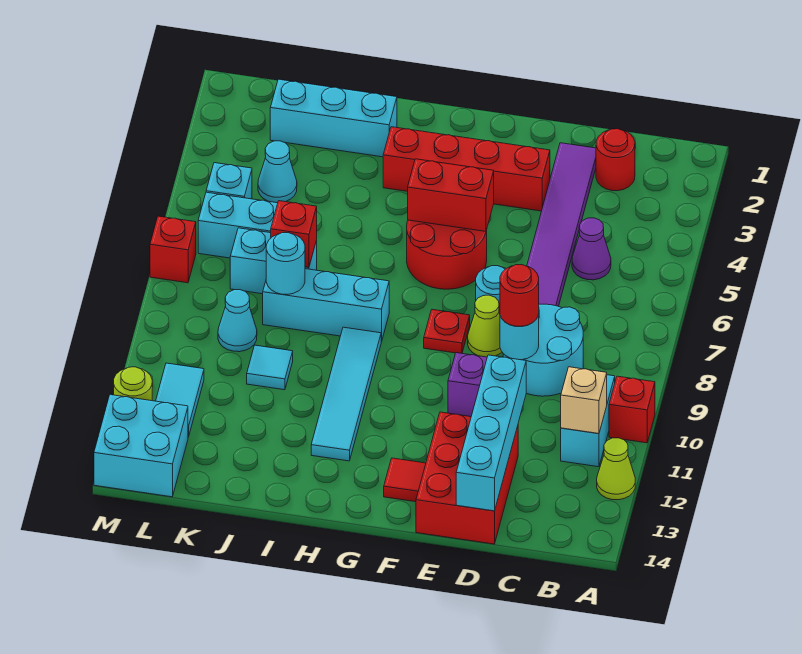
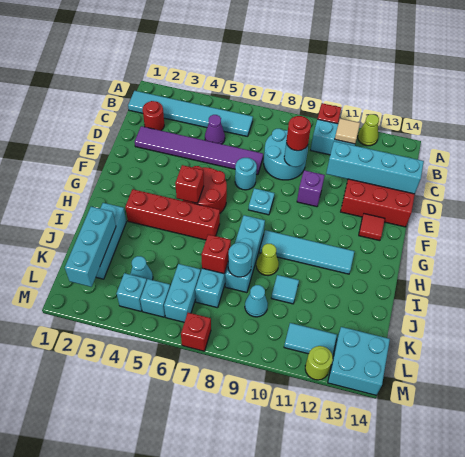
none -> cyan 1x6 tile [128,91,253,137]
tan 1x1 brick [561,367,607,434] -> tan 1x1 tile [335,118,360,144]
red 1x4 brick [383,127,550,211] -> red 1x4 brick turned to [125,189,220,240]
lime 1x1 cone [468,295,502,357] -> lime 1x1 cone moved to [256,244,279,276]
red 1x2 brick [408,159,494,231] -> red 1x1 brick [175,165,204,203]
red 1x1 plate [424,309,470,353] -> cyan 1x1 plate [249,188,274,215]
none -> cyan 1x3 brick [65,207,116,287]
none -> cyan 1x1 brick [117,273,147,311]

